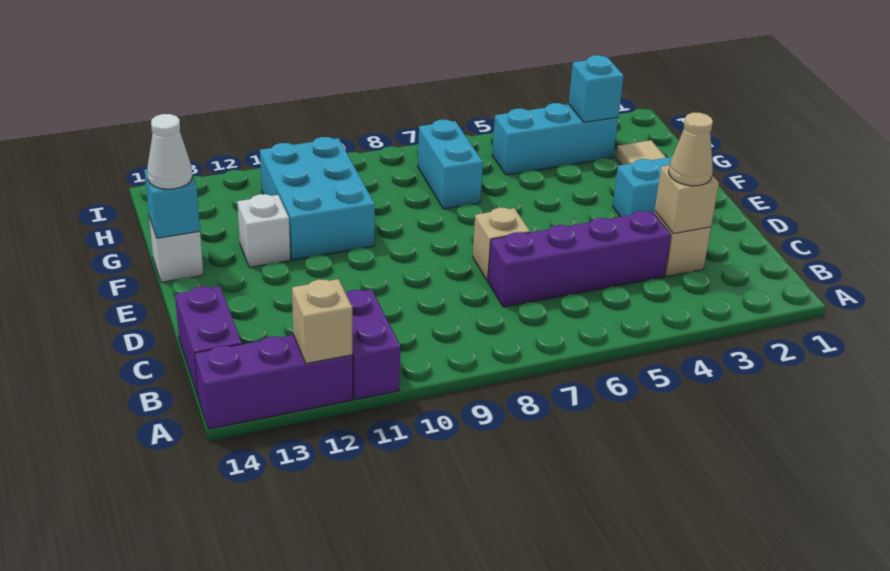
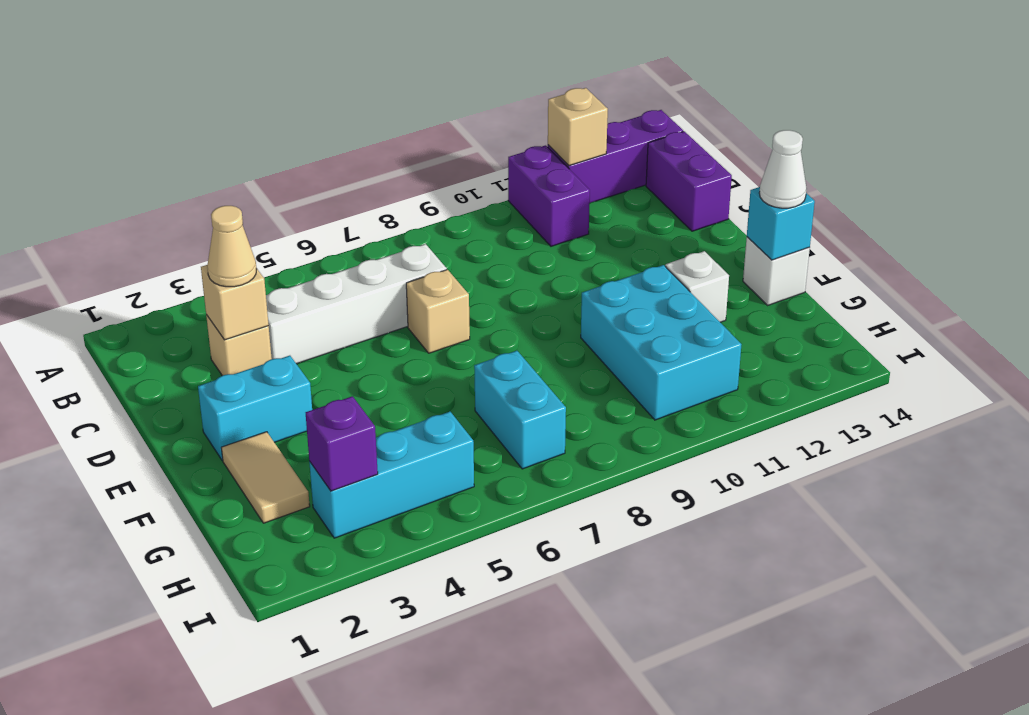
purple 1x4 brick [488,211,671,307] -> white 1x4 brick [266,244,447,364]
cyan 1x1 brick [569,55,624,122] -> purple 1x1 brick [306,396,378,491]

